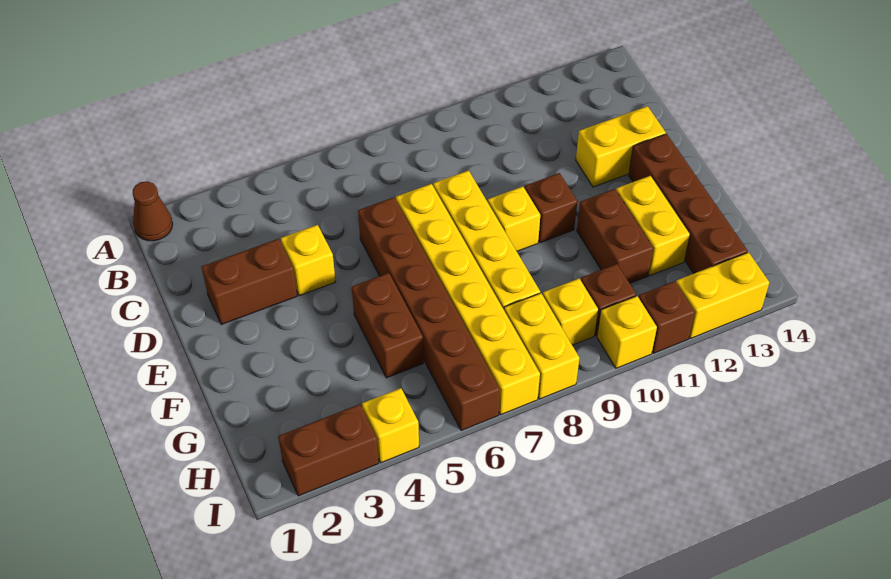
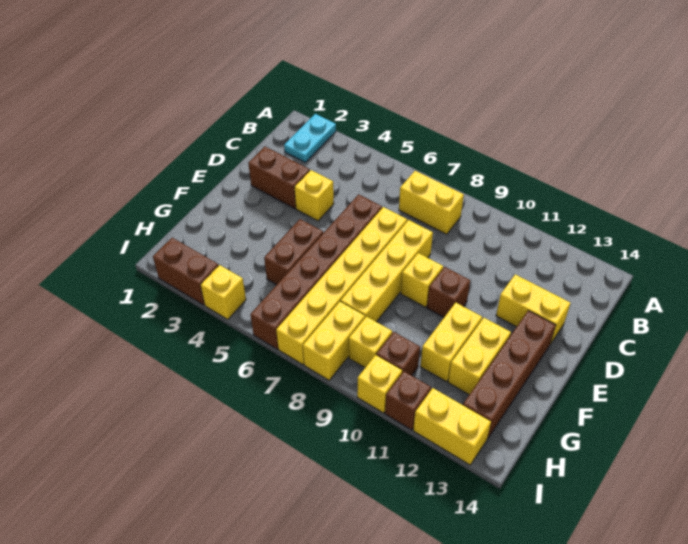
brown 1x1 cone [133,181,173,241] -> none
none -> cyan 1x2 plate [284,114,336,162]
none -> yellow 1x2 brick [399,171,464,234]
brown 1x2 brick [577,189,653,283] -> yellow 1x2 brick [420,303,482,382]

